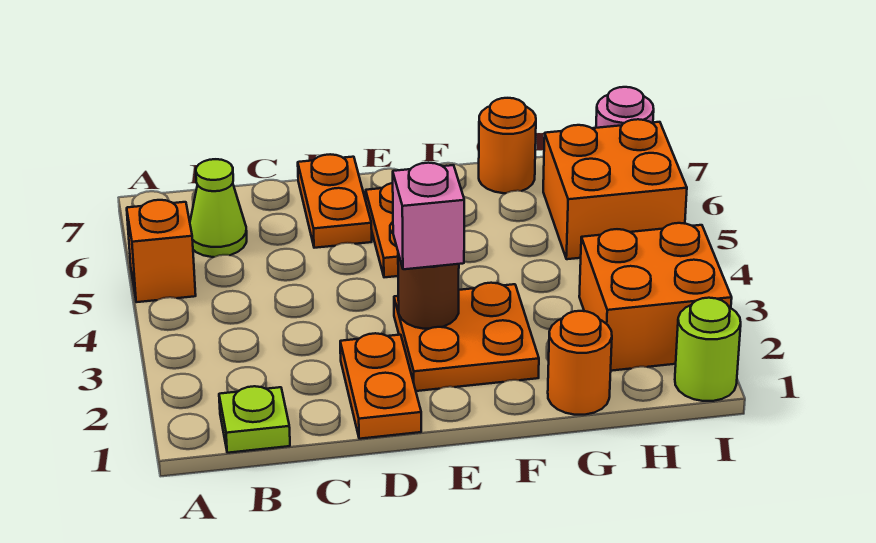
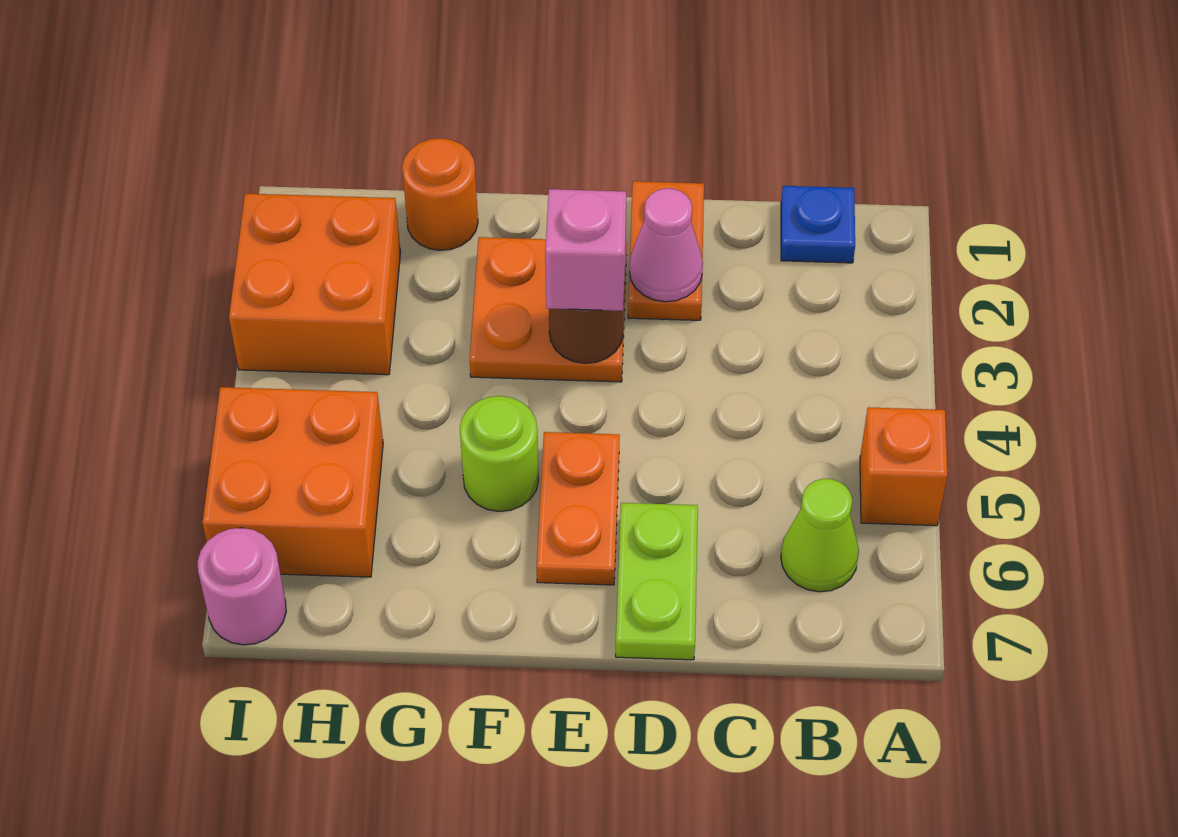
lime 1x1 plate [219,386,290,453] -> blue 1x1 plate [781,186,855,263]
none -> pink 1x1 cone [629,188,703,302]
orange 1x2 plate [298,154,372,248] -> lime 1x2 plate [616,503,698,660]
orange 1x1 round brick [479,98,536,193] -> none
lime 1x1 round brick [675,298,741,401] -> lime 1x1 round brick moved to [460,396,539,511]

